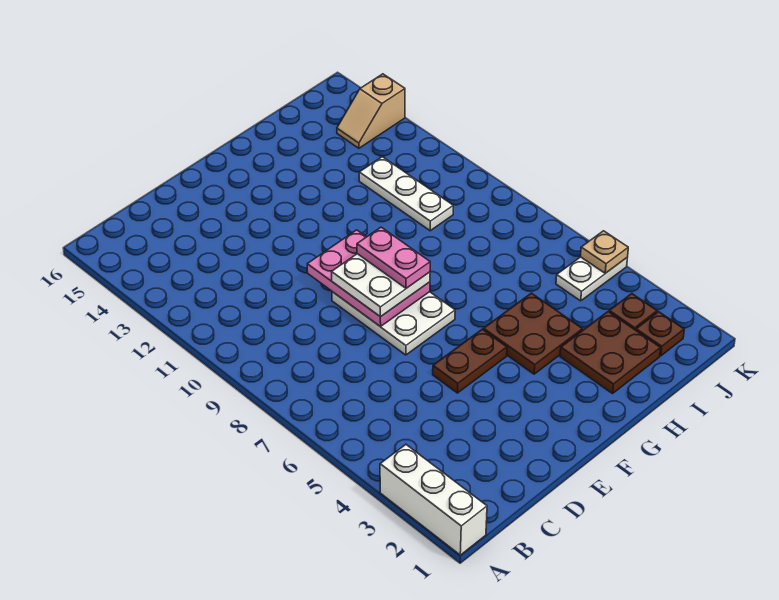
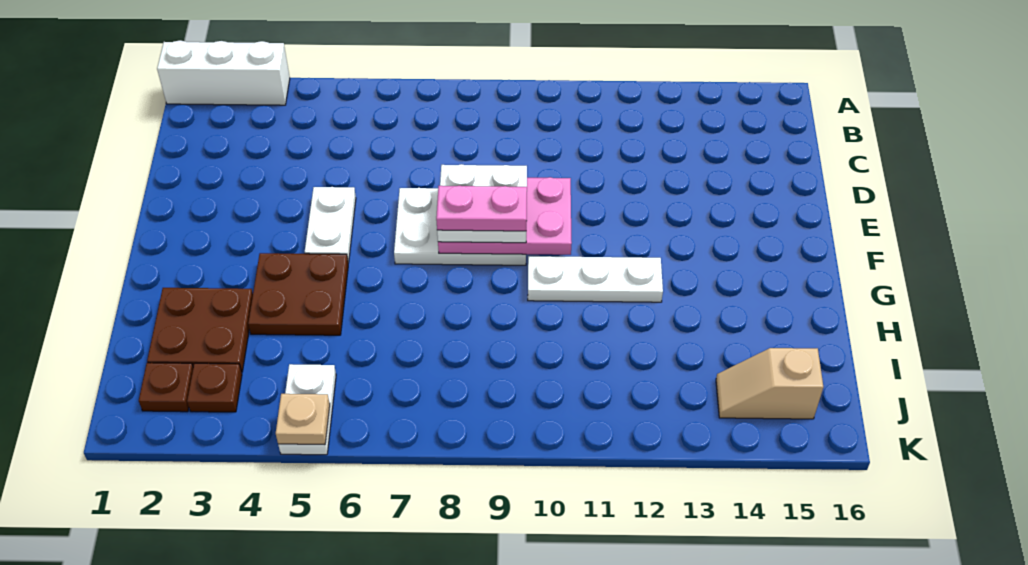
brown 1x2 plate [433,329,507,393] -> white 1x2 plate [305,187,356,263]
white 1x3 plate [359,157,453,231] -> white 1x3 plate moved to [528,256,663,302]
tan 1x2 slope [337,74,405,148] -> tan 1x2 slope turned to [716,348,823,419]

